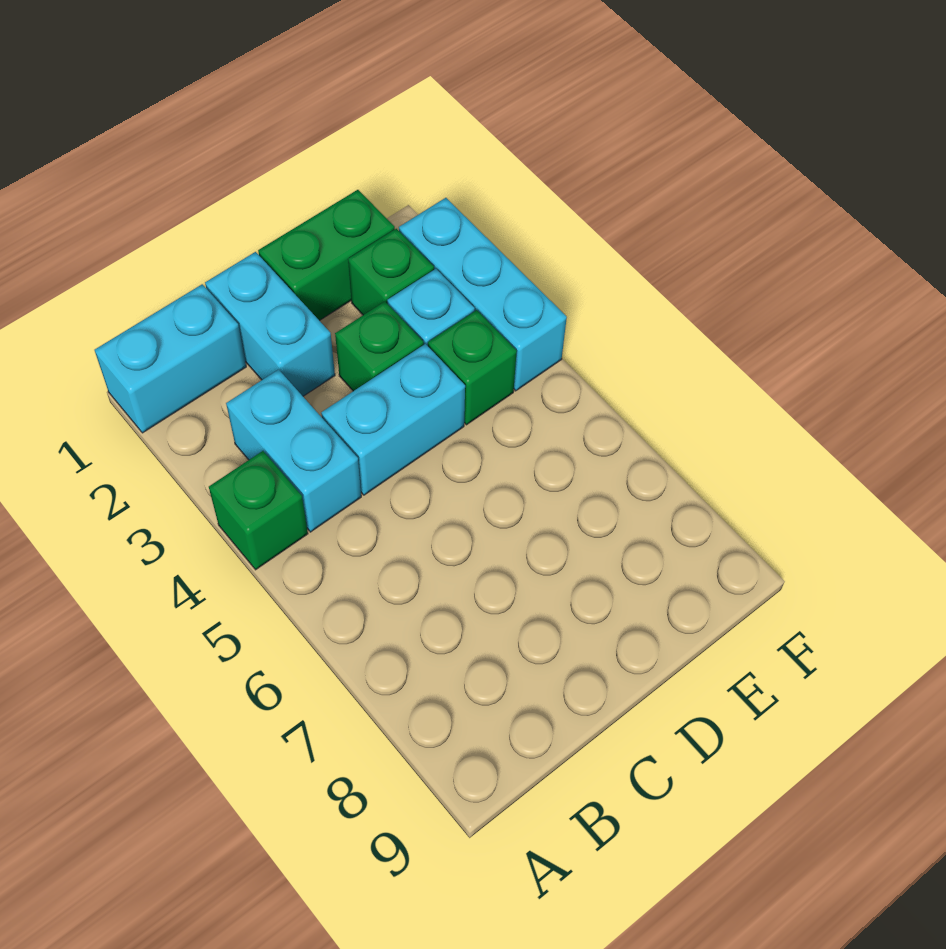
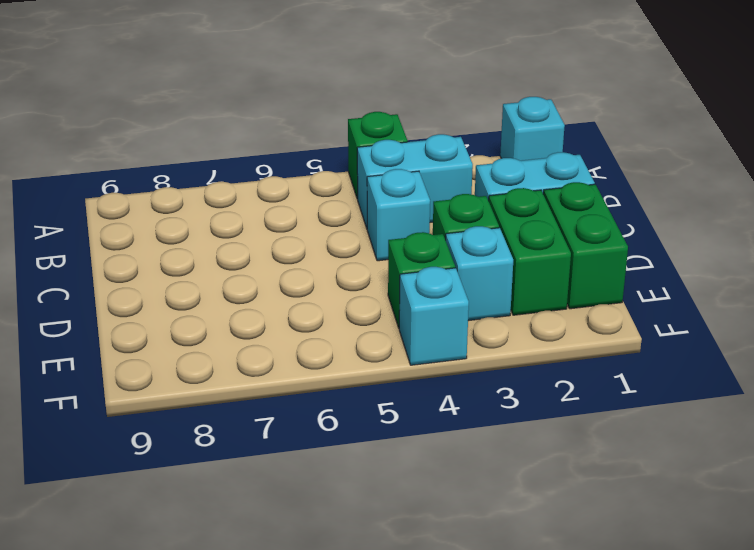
cyan 1x2 brick [95,284,246,433] -> cyan 1x1 brick [500,97,565,161]
cyan 1x2 brick [321,344,465,495] -> cyan 1x1 brick [367,169,430,261]
green 1x1 brick [348,229,434,315] -> green 1x2 brick [489,188,571,315]
cyan 1x3 brick [399,198,567,391] -> cyan 1x1 brick [399,267,469,365]

